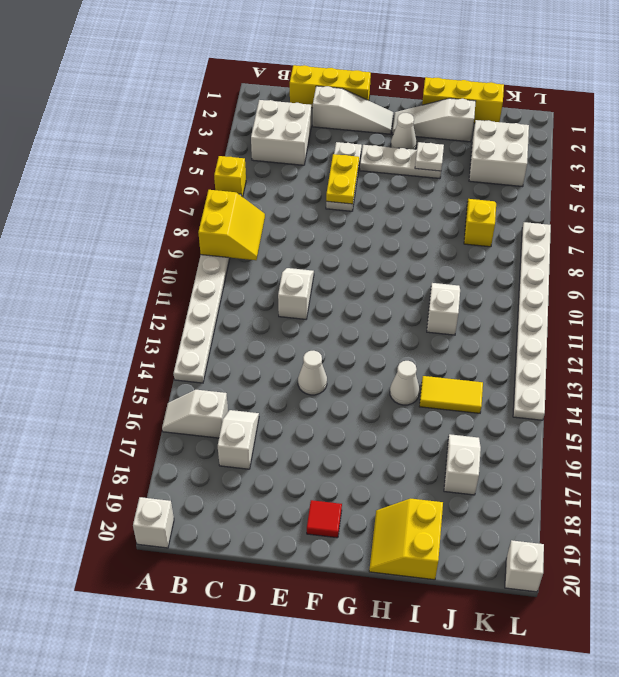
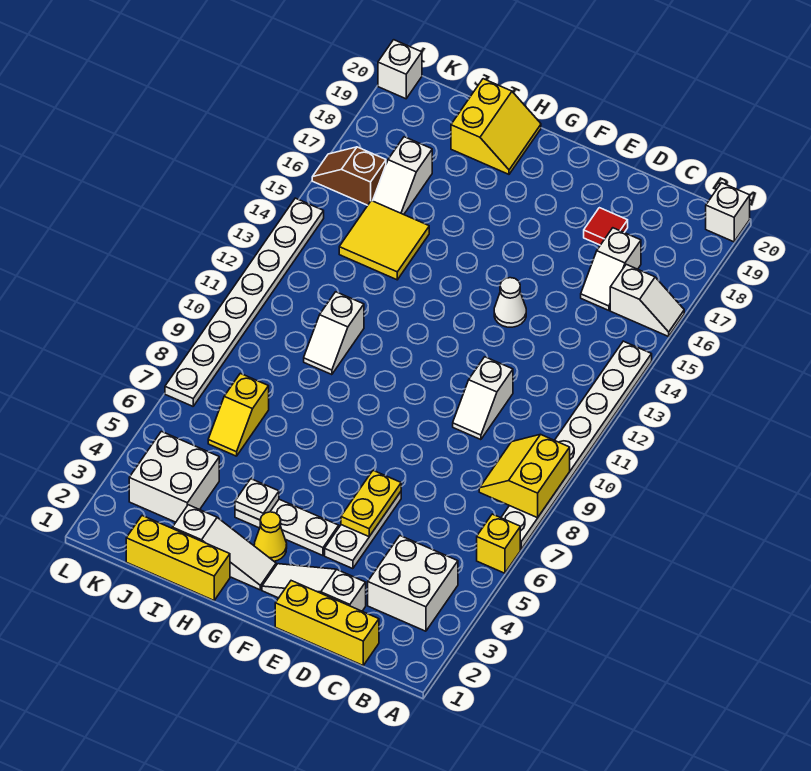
red 1x1 tile [307,500,342,538] -> red 1x1 tile moved to [584,208,628,245]
white 1x1 cone [391,113,417,150] -> yellow 1x1 cone [254,512,287,561]
white 1x1 cone [390,361,420,405] -> none
yellow 1x2 tile [419,376,483,413] -> yellow 2x2 tile [339,201,429,280]
none -> brown 1x2 slope [312,147,386,205]

